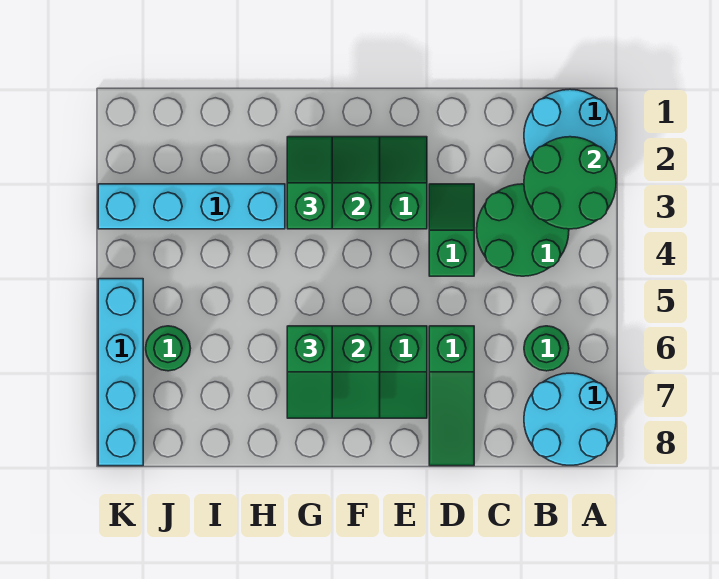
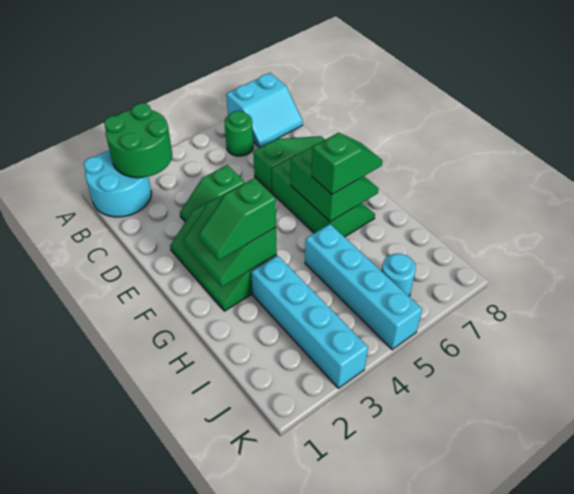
cyan 2x2 round brick [524,373,616,465] -> cyan 2x2 slope [226,73,303,148]
green 2x2 round brick [477,184,569,276] -> none
green 1x1 round brick [146,326,191,371] -> cyan 1x1 round brick [382,254,416,296]
cyan 1x4 brick [98,279,143,466] -> cyan 1x4 brick turned to [305,224,422,350]

